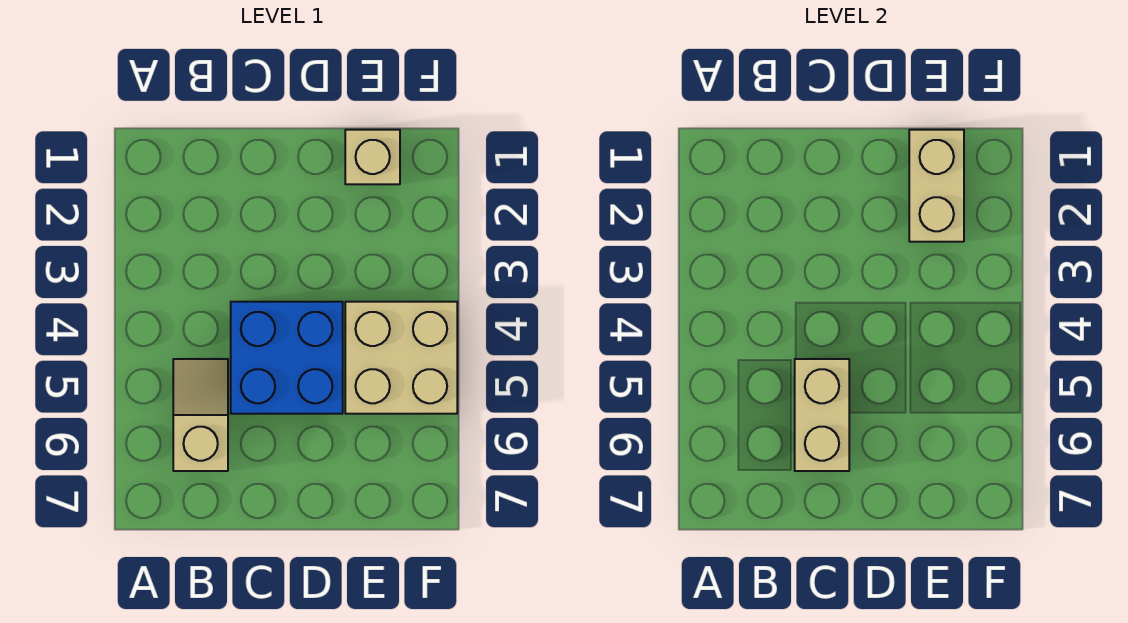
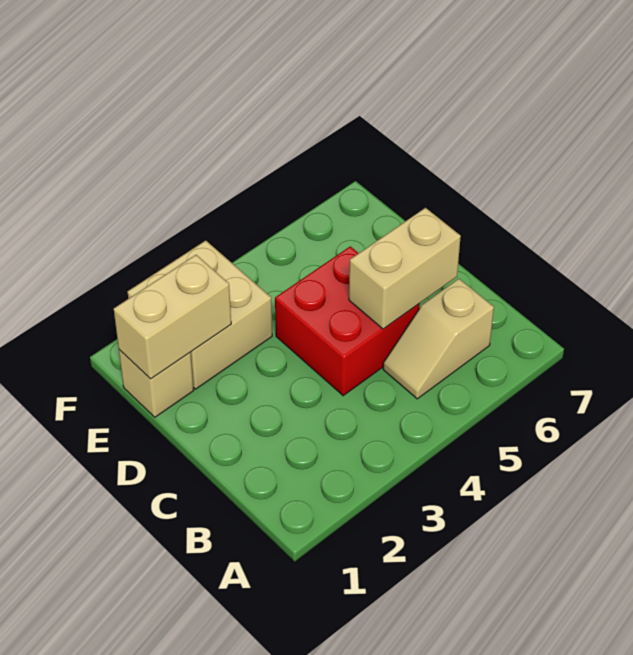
blue 2x2 brick [231,302,343,414] -> red 2x2 brick [275,246,420,396]
tan 2x2 brick [345,302,457,414] -> tan 2x2 brick moved to [128,240,272,389]

